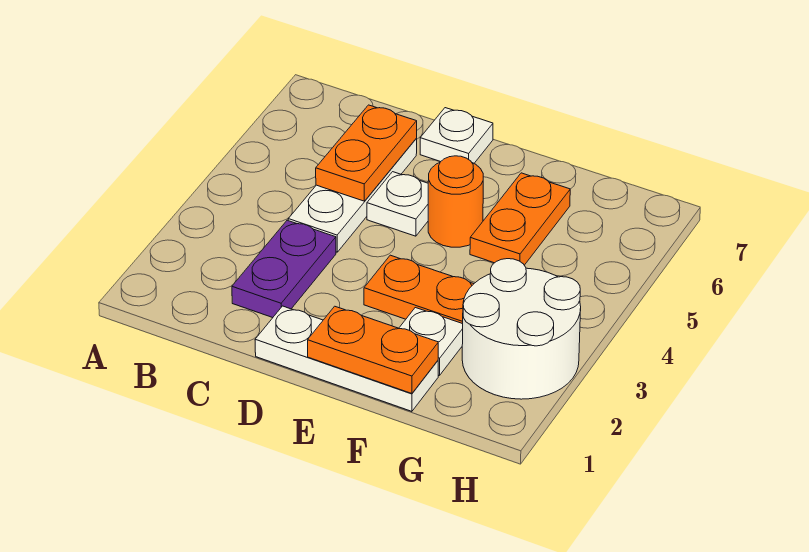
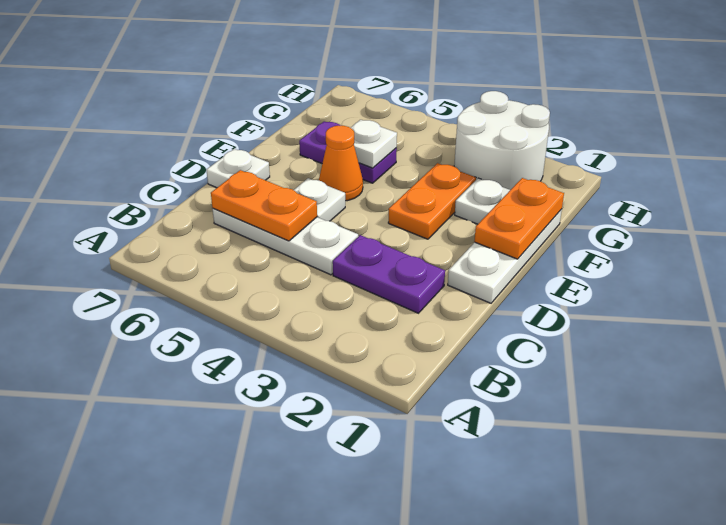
orange 1x1 round brick [428,156,483,247] -> orange 1x1 cone [319,125,363,201]
orange 1x2 plate [470,173,570,265] -> purple 1x2 plate [299,121,397,183]
none -> white 1x1 plate [351,120,397,168]

